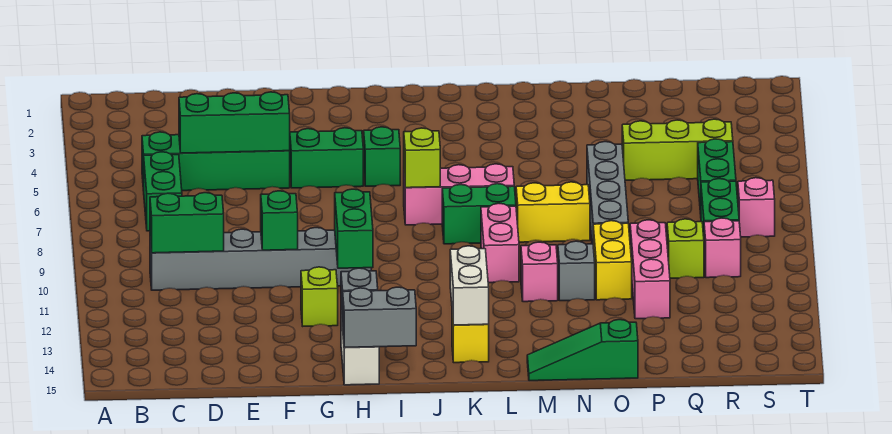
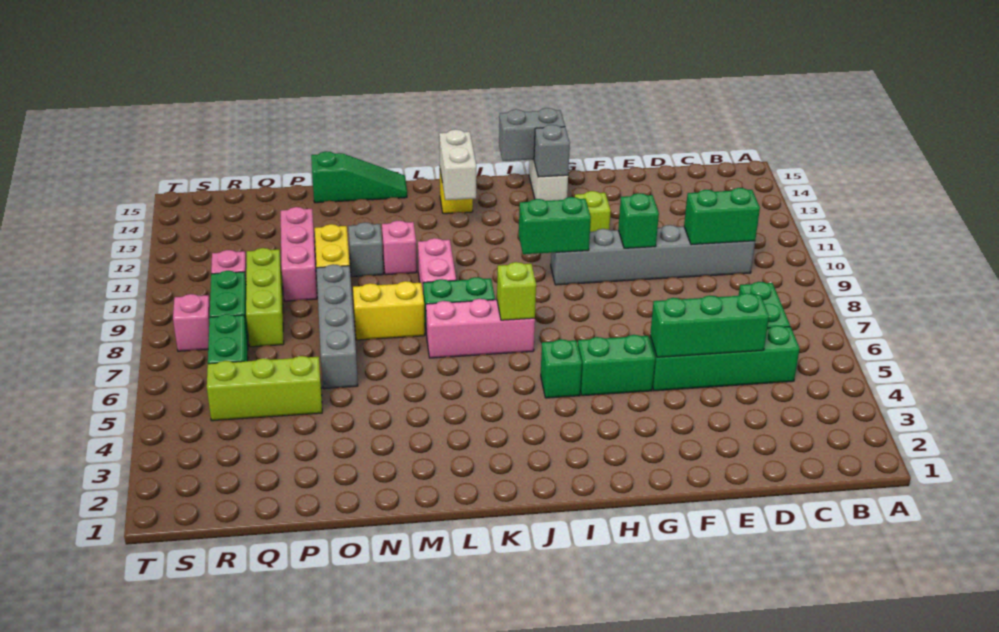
green 1x2 brick [335,189,373,268] -> green 1x2 brick turned to [519,197,591,254]
lime 1x1 brick [667,219,704,278] -> lime 1x3 brick [246,248,284,347]

